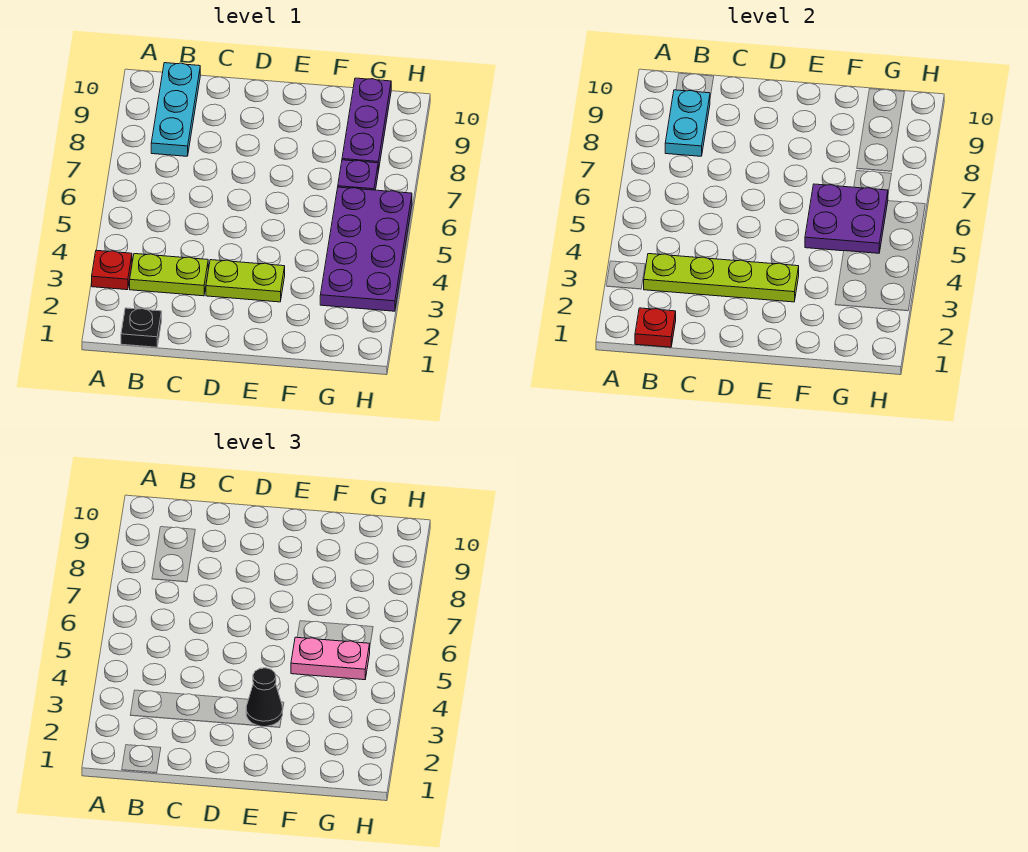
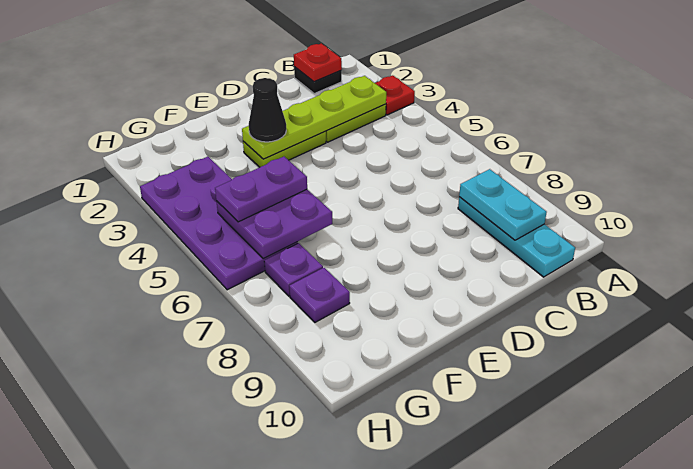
pink 1x2 plate [291,637,370,680] -> purple 1x2 plate [215,157,307,222]
purple 1x3 plate [342,78,391,171] -> purple 1x1 plate [289,268,350,322]

